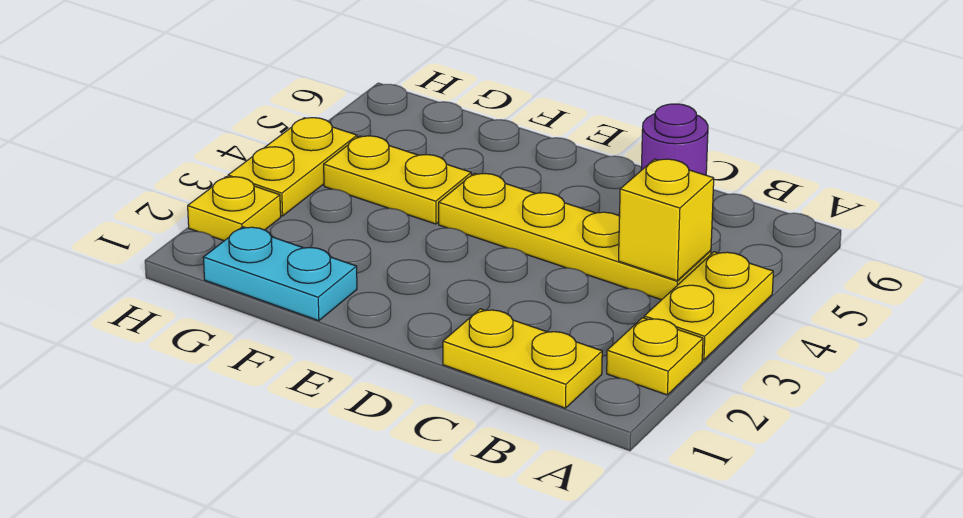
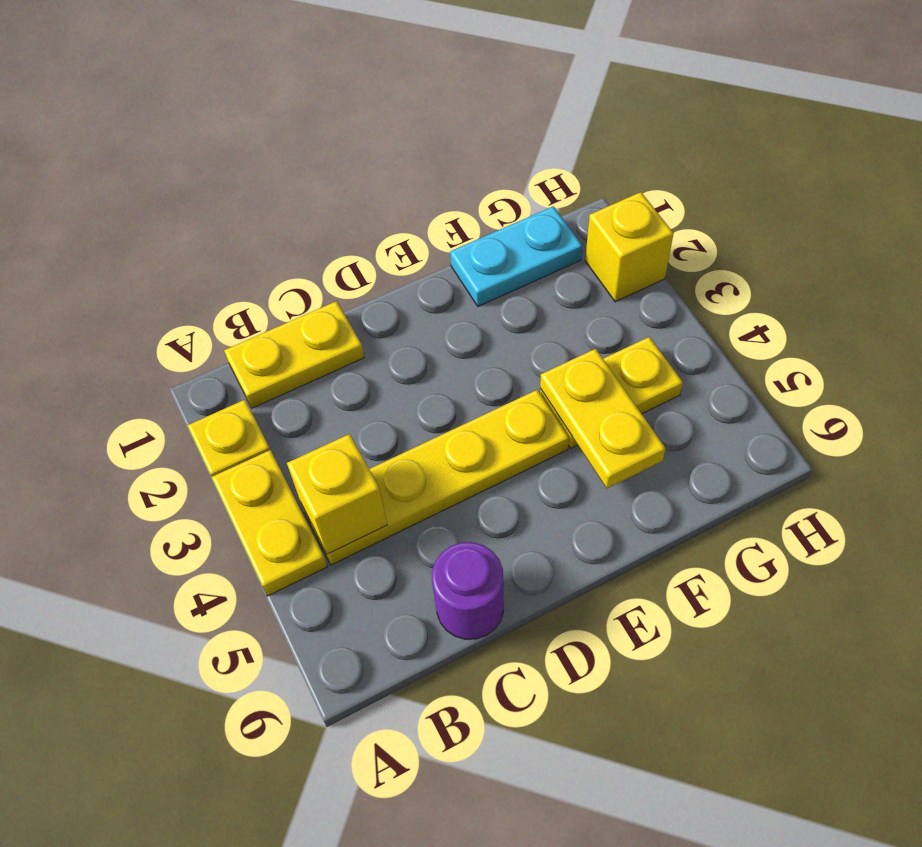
yellow 1x1 plate [188,177,281,241] -> yellow 1x1 brick [585,192,674,302]
yellow 1x2 plate [228,118,357,216] -> yellow 1x2 plate moved to [540,349,666,488]

